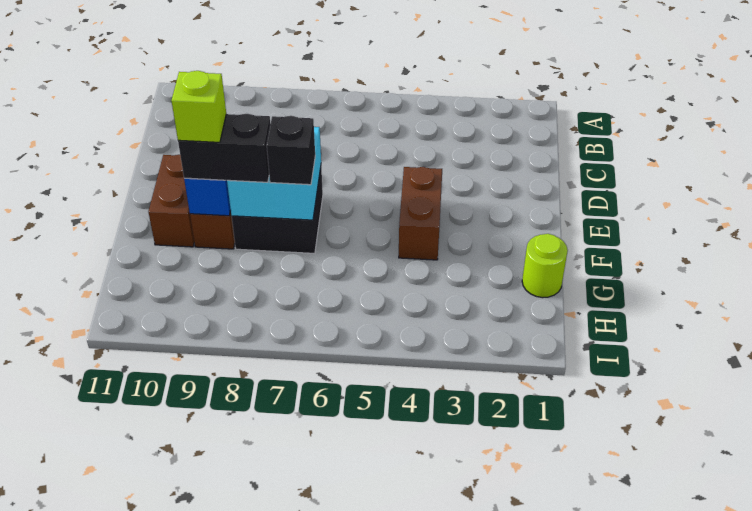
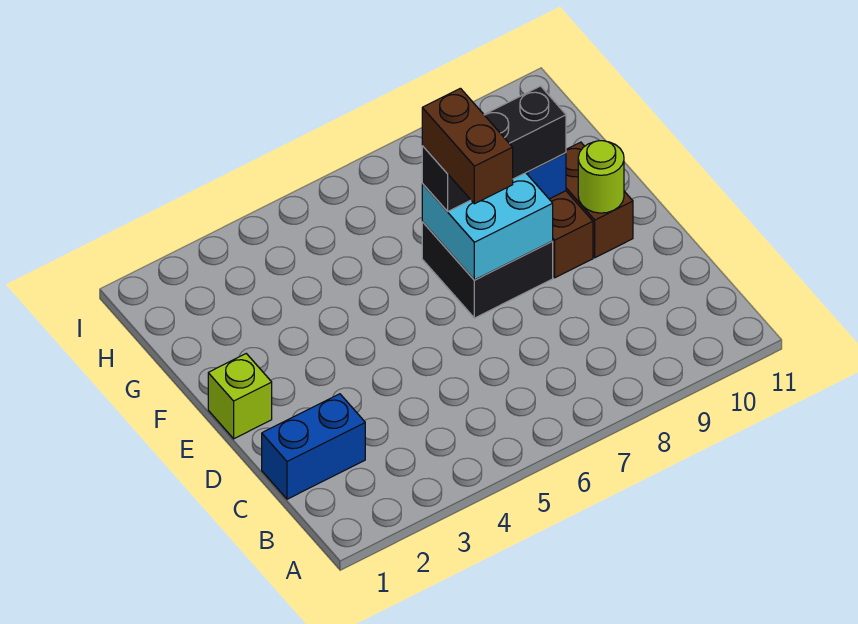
none -> blue 1x2 brick [262,394,365,499]
brown 1x2 brick [399,167,442,260] -> brown 1x2 brick moved to [422,88,513,204]
lime 1x1 brick [171,71,226,142] -> lime 1x1 brick moved to [208,354,272,439]
lime 1x1 round brick [522,234,568,298] -> lime 1x1 round brick moved to [578,141,624,213]

